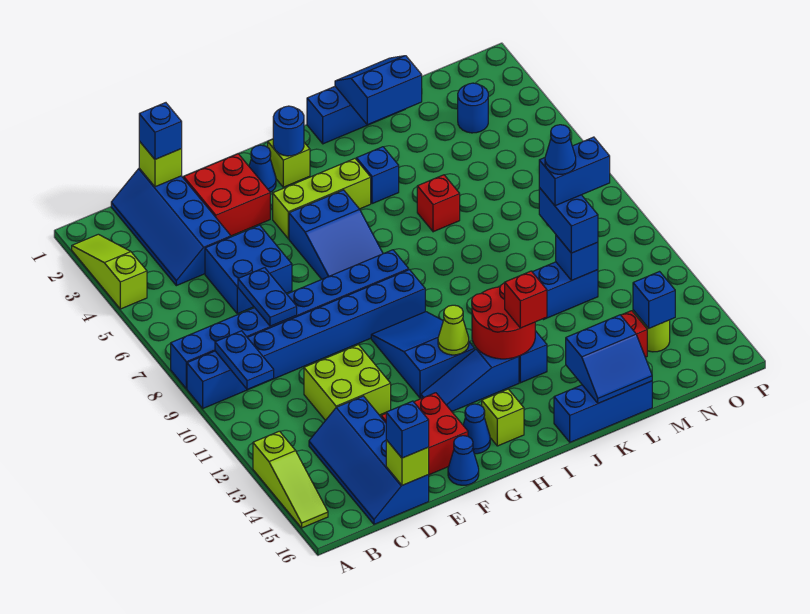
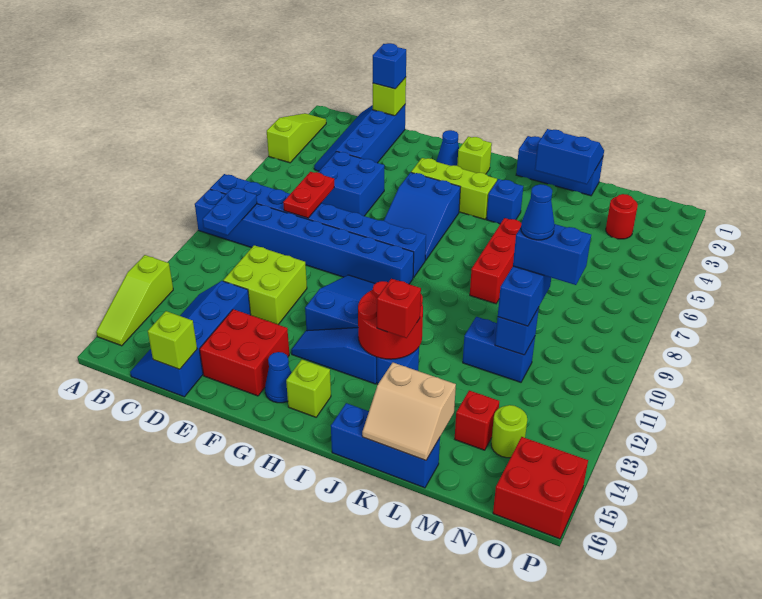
blue 1x2 plate [238,268,297,326] -> red 1x2 plate [283,172,334,218]
blue 1x1 brick [386,401,429,458] -> none
red 2x2 brick [184,154,270,236] -> red 2x2 brick moved to [493,437,588,539]
blue 1x1 cone [448,436,479,485] -> none
blue 1x1 round brick [273,106,304,156] -> none
lime 1x1 cone [438,305,469,355] -> none
red 1x1 brick [417,175,460,232] -> red 1x3 brick [470,218,521,304]
blue 2x2 slope [566,315,652,403] -> tan 2x2 slope [362,362,456,460]
blue 1x1 round brick [458,83,488,133] -> red 1x1 round brick [606,194,638,239]
blue 1x1 brick [633,272,675,328] -> none

